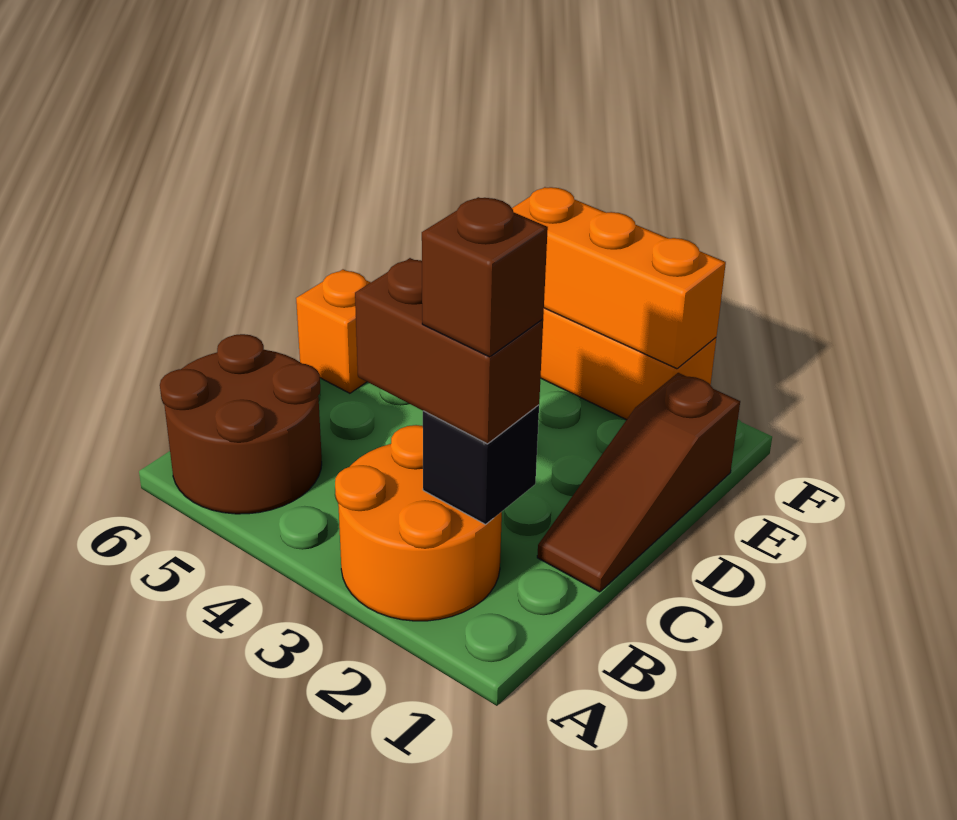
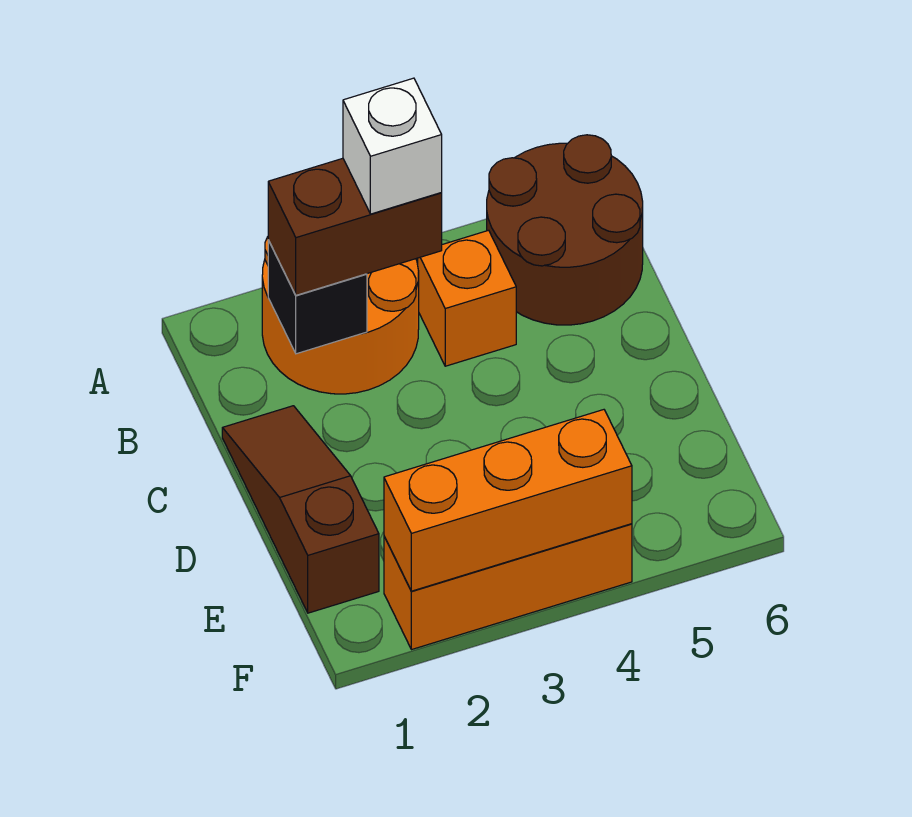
brown 1x1 brick [422,197,548,357] -> none
none -> white 1x1 brick [343,78,442,214]
orange 1x1 brick [296,269,371,393] -> orange 1x1 brick moved to [418,230,516,366]

